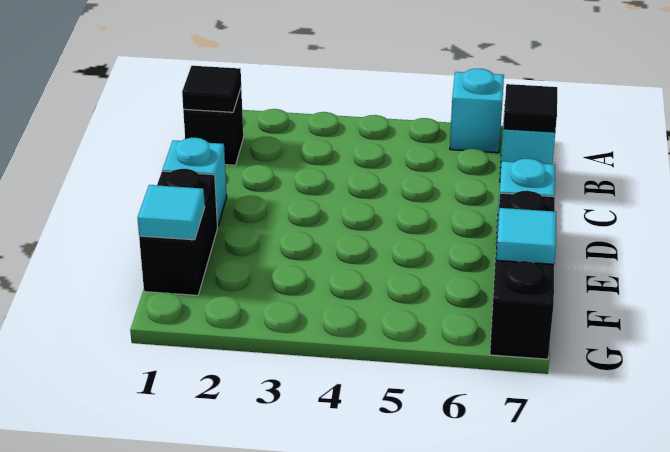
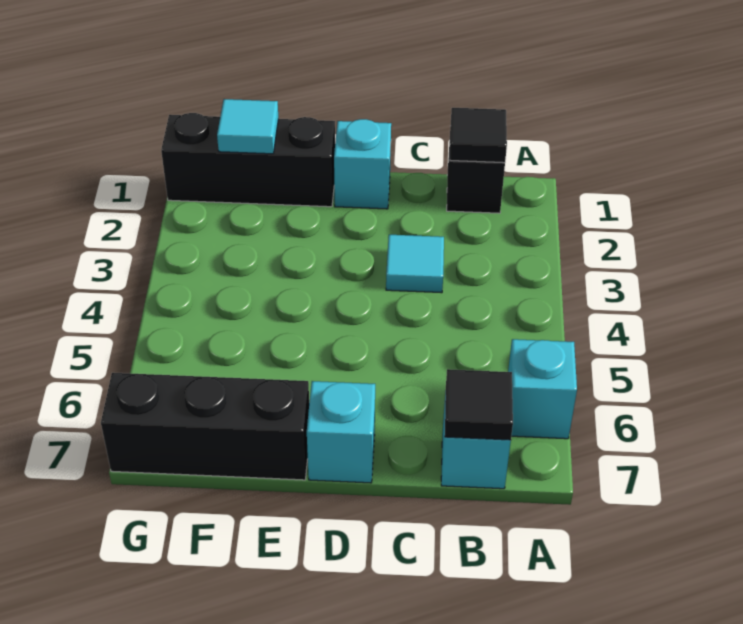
black 1x2 brick [139,169,218,295] -> black 1x3 brick [161,113,335,207]
cyan 1x1 tile [496,208,556,264] -> cyan 1x1 tile moved to [386,235,444,293]

